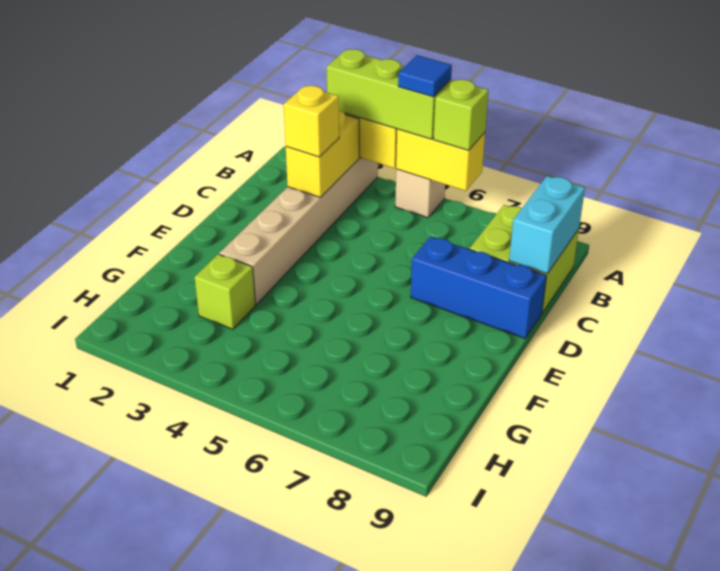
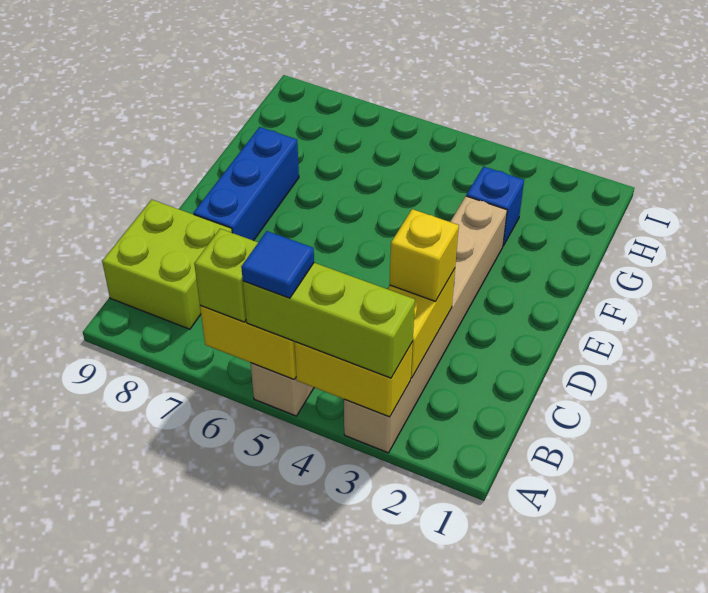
cyan 1x2 brick [509,176,585,274] -> none
blue 1x3 brick [411,237,547,338] -> blue 1x3 brick turned to [194,127,299,241]
lime 1x1 brick [194,254,255,329] -> blue 1x1 brick [466,167,524,246]

